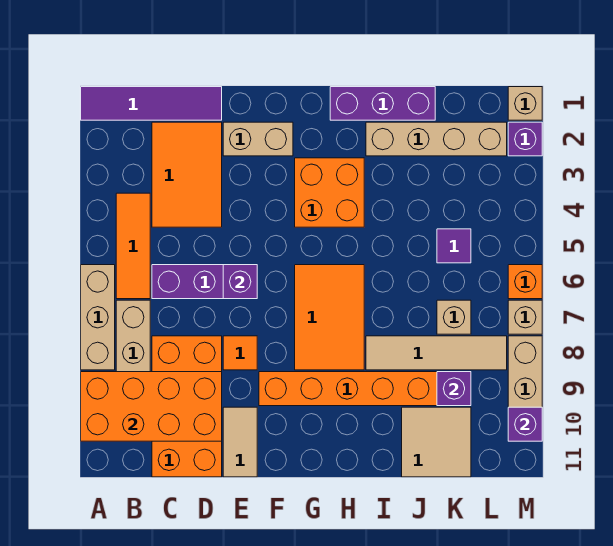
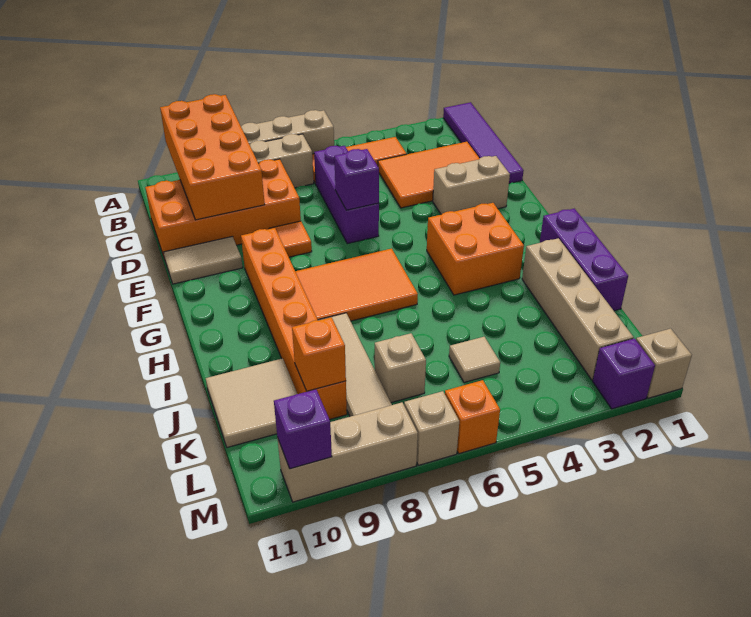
tan 1x2 brick [223,122,293,156] -> tan 1x2 brick turned to [433,156,510,215]
purple 1x1 tile [437,229,471,263] -> tan 1x1 tile [449,337,500,382]
purple 1x1 brick [437,372,471,406] -> orange 1x1 brick [292,317,346,391]

